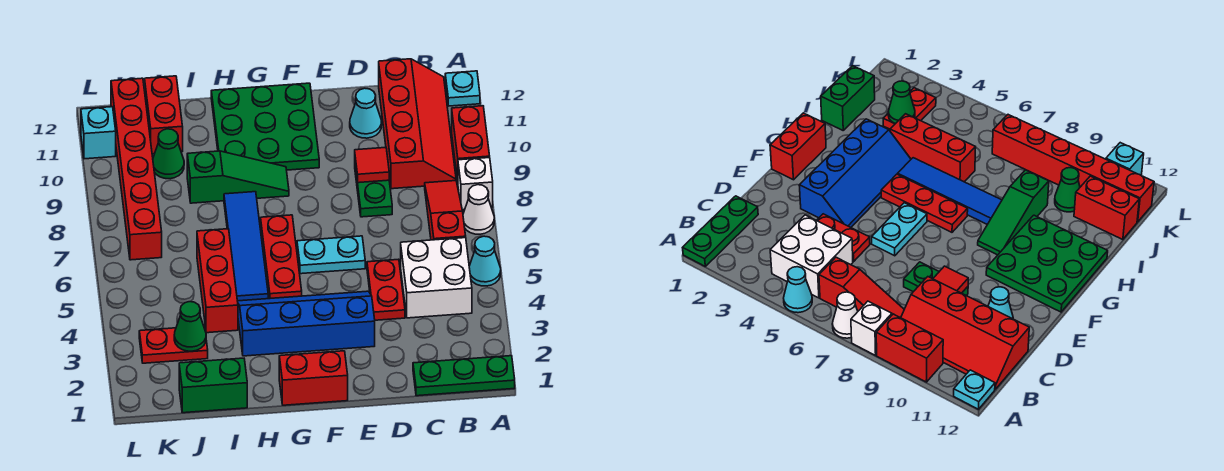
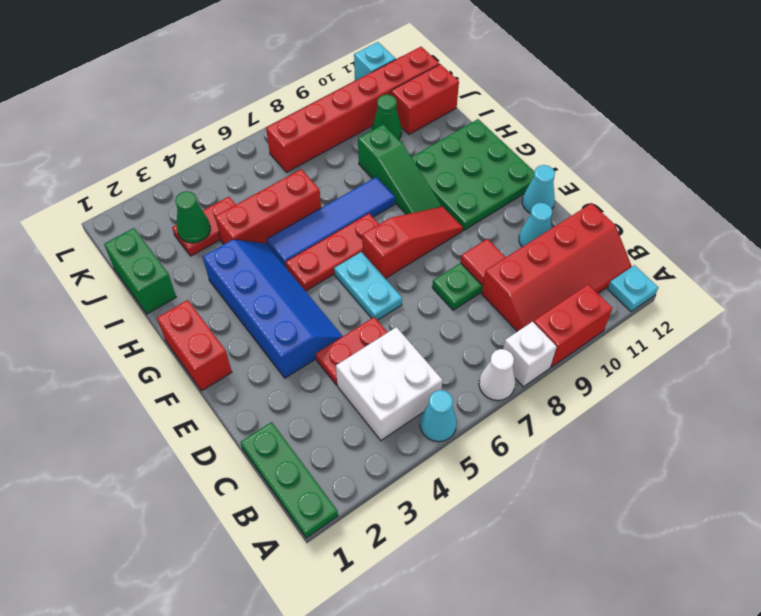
red 1x3 slope [425,181,466,240] -> red 1x3 slope moved to [362,207,463,279]
none -> cyan 1x1 cone [522,165,555,213]
red 1x2 plate [139,326,208,363] -> red 1x2 plate turned to [172,197,236,256]

